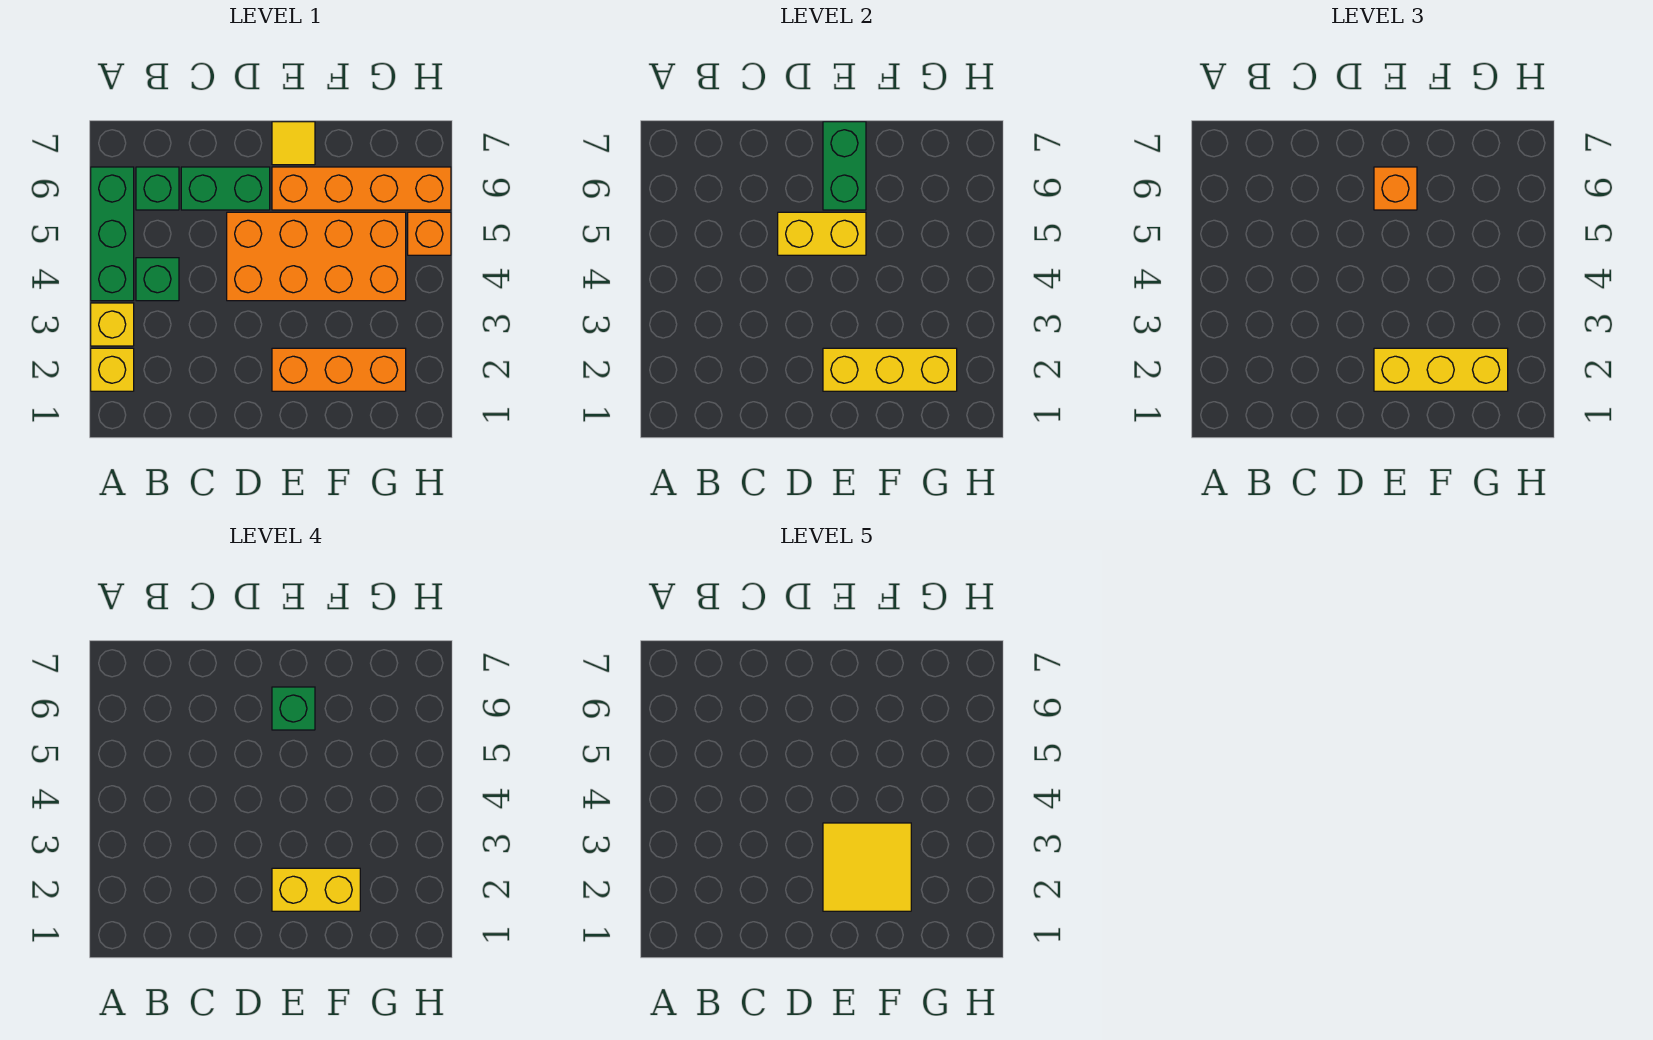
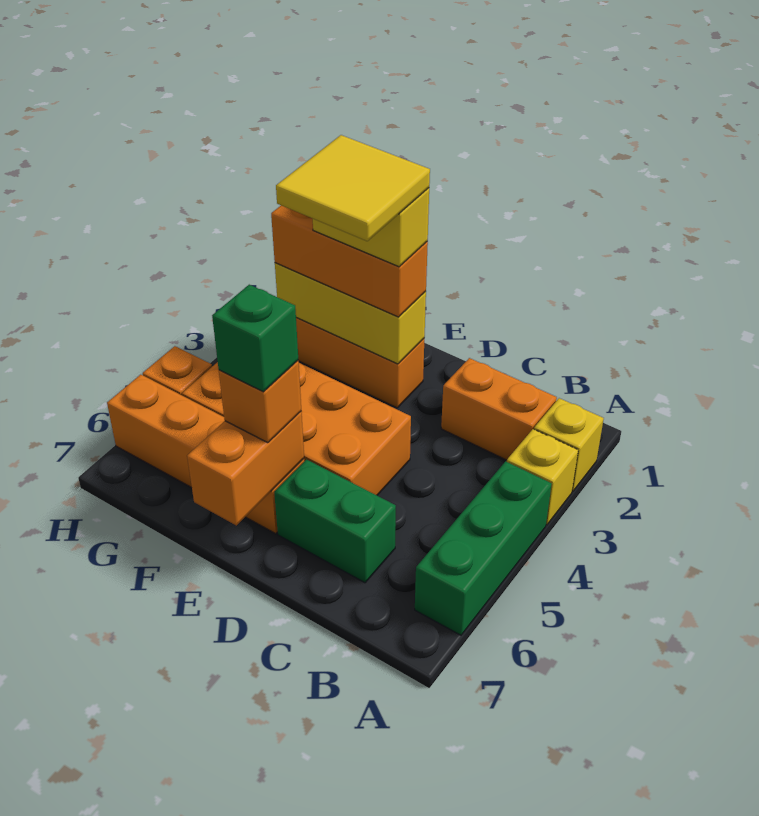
none -> orange 1x2 brick [441,358,557,460]
green 1x1 brick [136,258,179,301] -> none
green 1x1 brick [136,167,179,210] -> none
yellow 1x2 brick [778,212,866,255] -> none
yellow 1x3 brick [1374,348,1508,391] -> orange 1x3 brick [271,205,428,317]
green 1x2 brick [823,122,866,210] -> orange 1x2 brick [187,411,304,525]
yellow 1x1 tile [272,122,315,165] -> none

